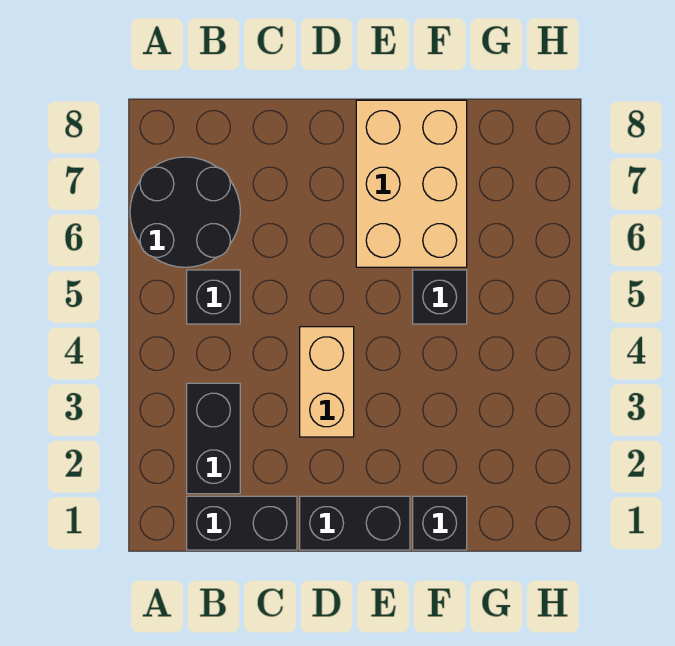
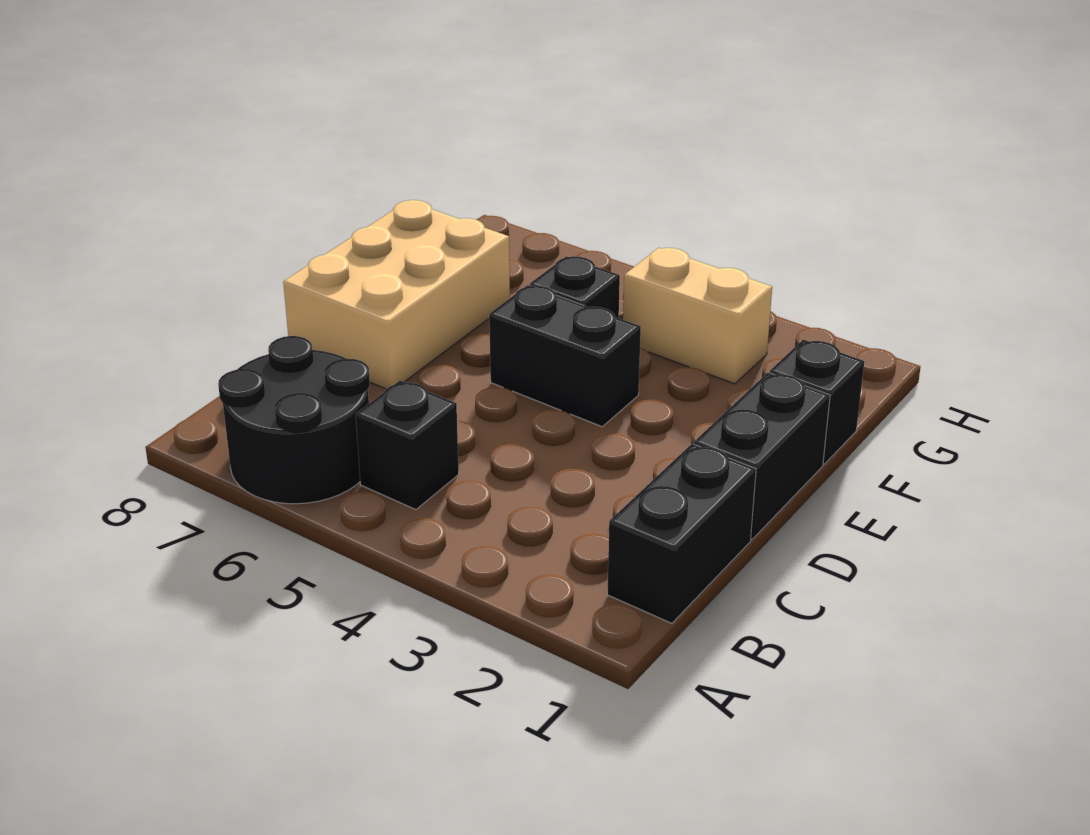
black 1x2 brick [187,383,240,494] -> black 1x2 brick moved to [489,285,641,427]
tan 1x2 brick [300,327,354,437] -> tan 1x2 brick moved to [623,248,772,384]
tan 2x3 brick [356,100,467,267] -> tan 2x3 brick turned to [283,200,510,389]

